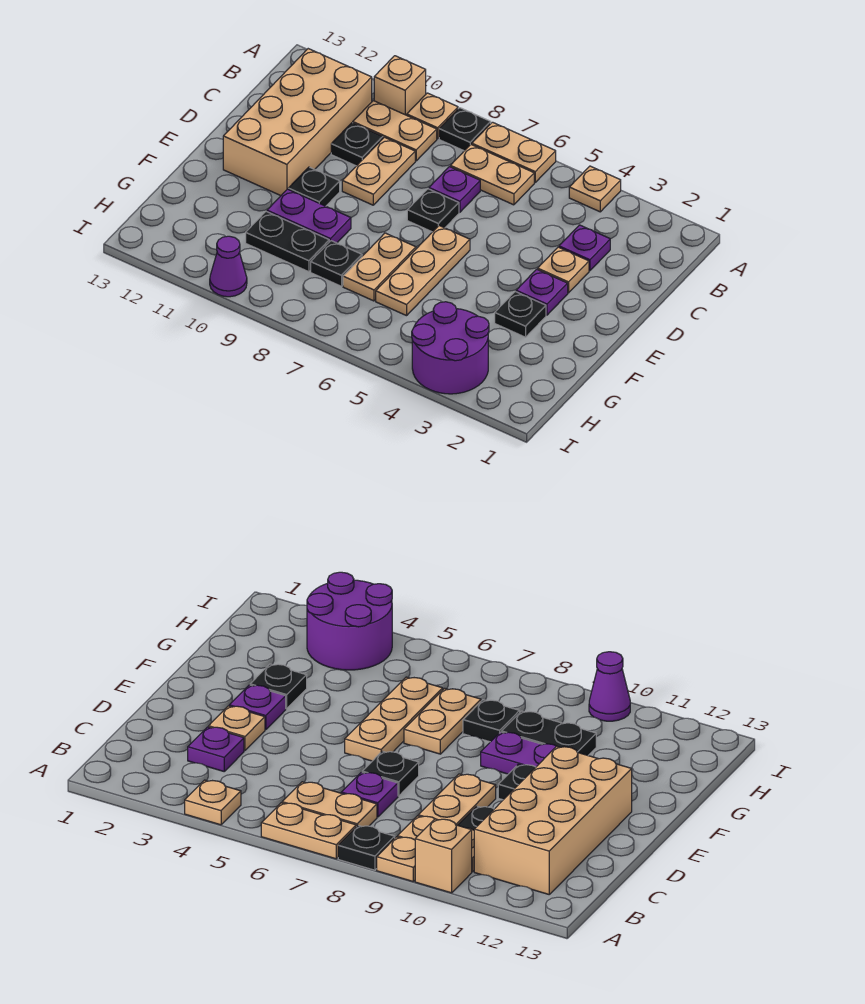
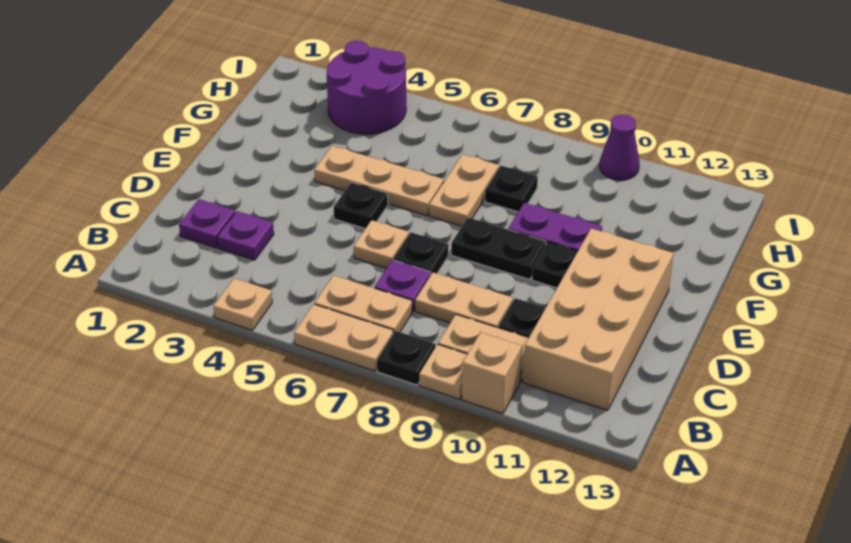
tan 1x2 plate [342,137,415,205] -> tan 1x2 plate turned to [415,273,513,328]
tan 1x1 plate [538,247,589,293] -> tan 1x1 plate moved to [354,220,409,268]
purple 1x1 plate [516,269,568,315] -> purple 1x1 plate moved to [179,199,235,248]
tan 1x3 plate [376,226,470,316] -> tan 1x3 plate turned to [314,146,444,216]
black 1x1 plate [495,292,546,337] -> black 1x1 plate moved to [334,182,388,229]
black 1x2 plate [246,212,329,272] -> black 1x2 plate moved to [451,218,546,279]

